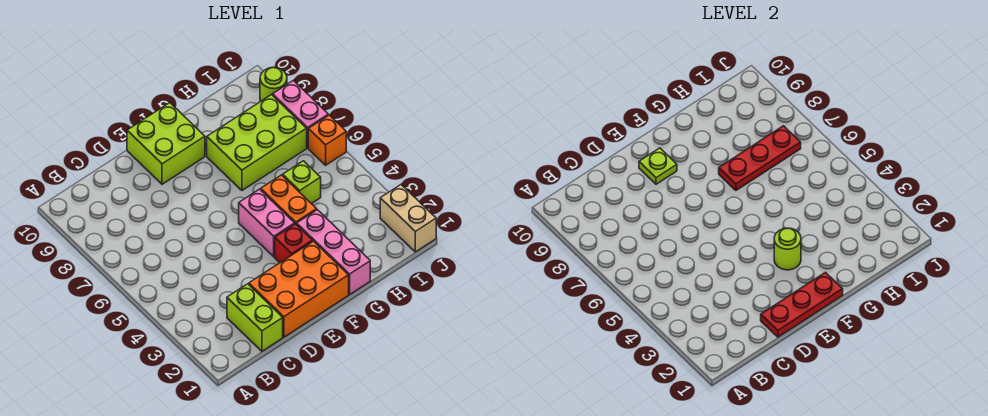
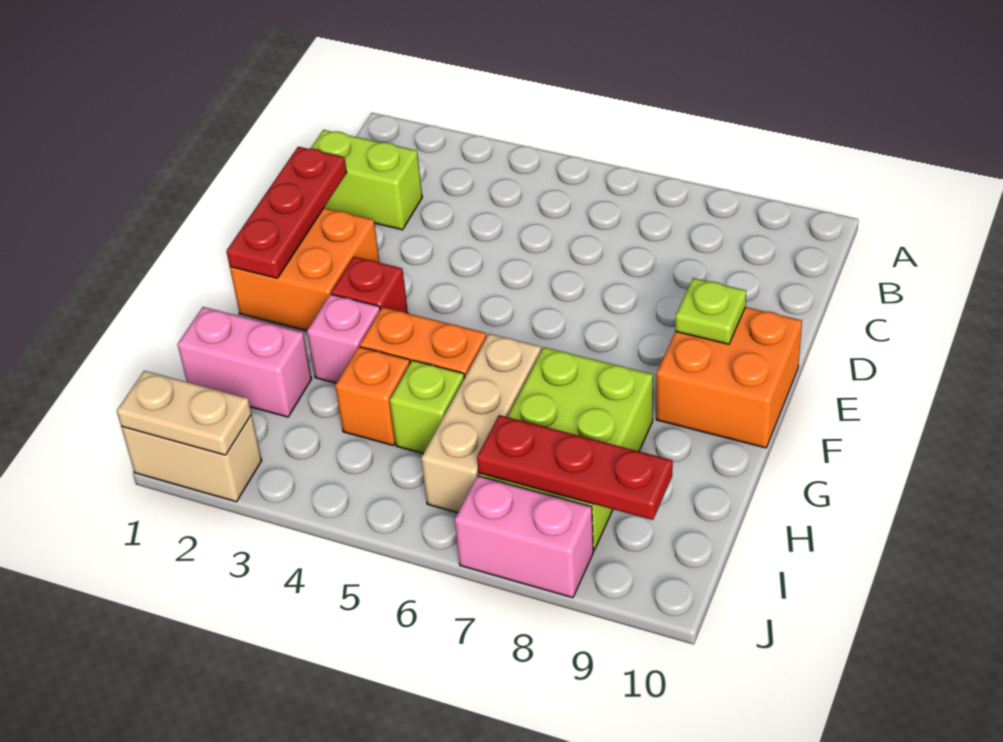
orange 2x3 brick [249,241,349,337] -> orange 2x2 brick [230,208,380,331]
lime 2x2 brick [127,103,205,184] -> orange 2x2 brick [656,307,802,448]
lime 1x1 round brick [774,228,801,270] -> none
pink 1x2 brick [239,189,295,257] -> pink 1x2 brick moved to [177,307,311,417]
pink 1x3 brick [297,210,370,294] -> pink 1x1 brick [307,294,380,383]
none -> tan 1x3 brick [421,334,541,513]
red 1x3 plate [719,126,801,190] -> red 1x3 plate turned to [477,415,673,520]
none -> tan 1x2 plate [117,371,251,455]
orange 1x1 brick [308,115,346,165] -> orange 1x1 brick moved to [335,347,410,445]
lime 1x1 round brick [260,67,287,101] -> none

